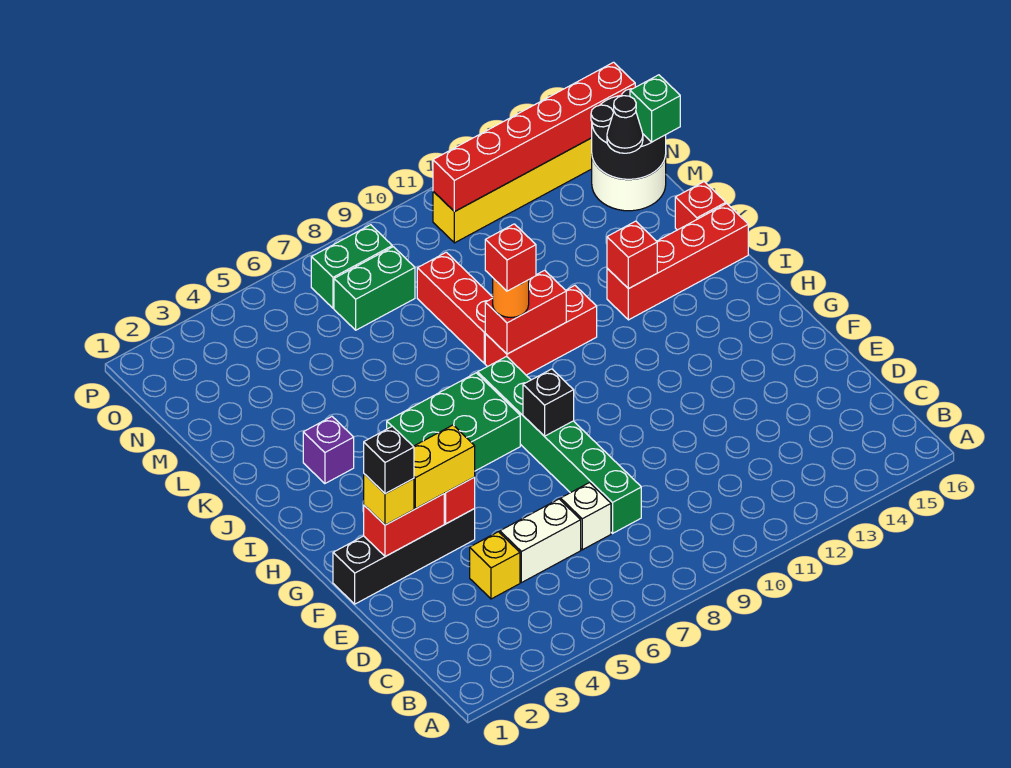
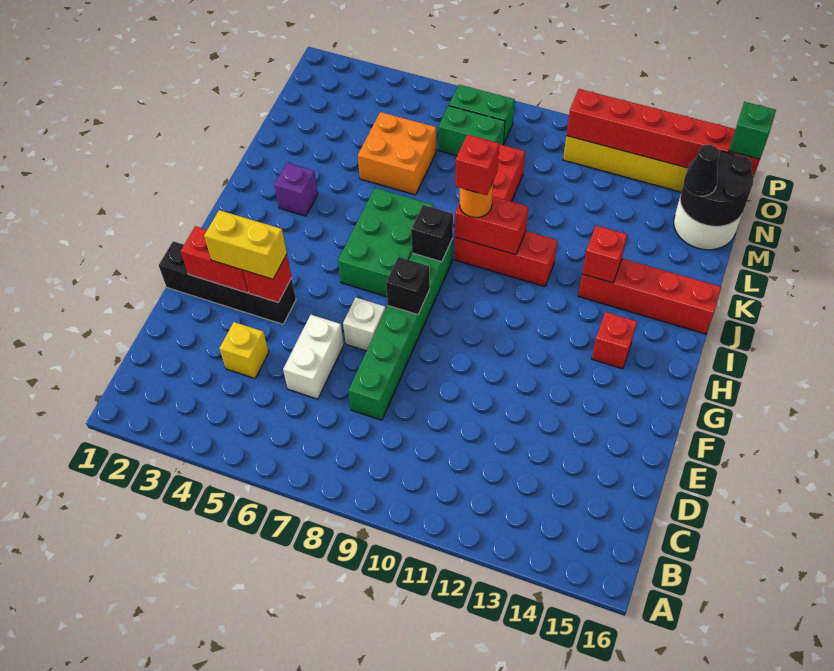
white 1x2 brick [500,499,581,583] -> white 1x2 brick turned to [283,315,344,399]
white 1x1 brick [561,483,611,550] -> white 1x1 brick moved to [343,297,386,351]
yellow 1x1 brick [364,474,414,525] -> none
black 1x1 brick [364,426,414,494] -> black 1x1 brick moved to [411,205,453,262]
green 2x3 brick [387,373,520,471] -> green 2x3 brick turned to [338,188,433,297]
red 1x1 brick [675,182,726,230] -> red 1x1 brick moved to [592,312,637,369]
none -> orange 2x2 brick [358,112,437,195]
green 1x1 brick [630,75,680,142] -> green 1x1 brick moved to [729,102,776,159]

